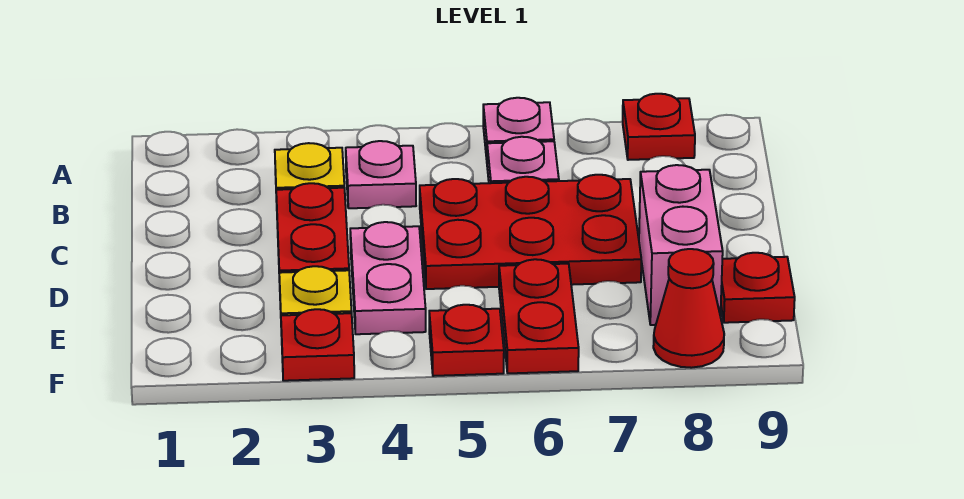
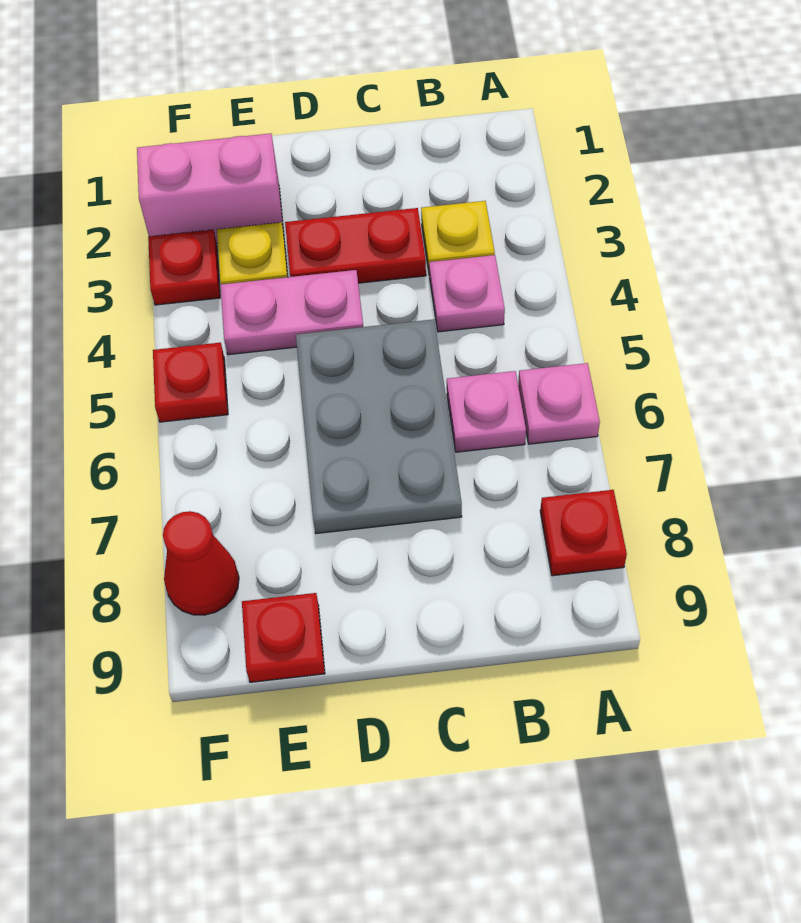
red 2x3 plate [420,175,641,289] -> grey 2x3 plate [296,319,462,534]
pink 1x2 brick [639,165,723,325] -> pink 1x2 brick moved to [137,133,284,243]
red 1x2 plate [499,259,579,373] -> none

